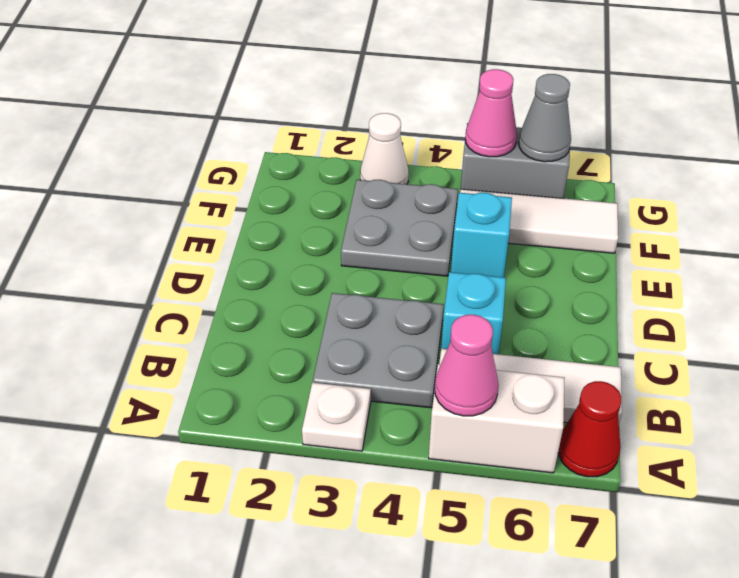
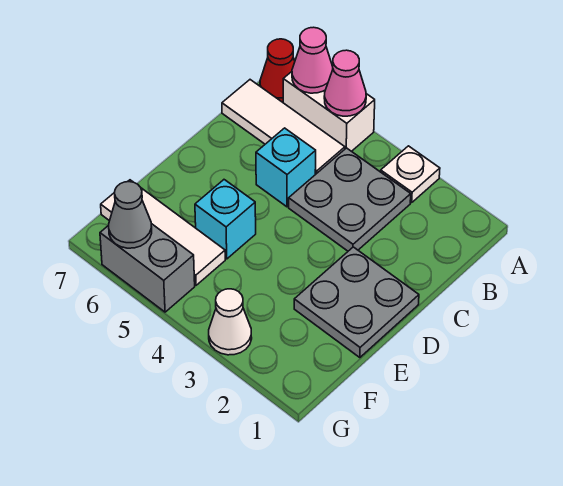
grey 2x2 plate [341,180,458,276] -> grey 2x2 plate moved to [294,247,419,358]
pink 1x1 cone [465,69,517,157] -> pink 1x1 cone moved to [292,27,333,93]

